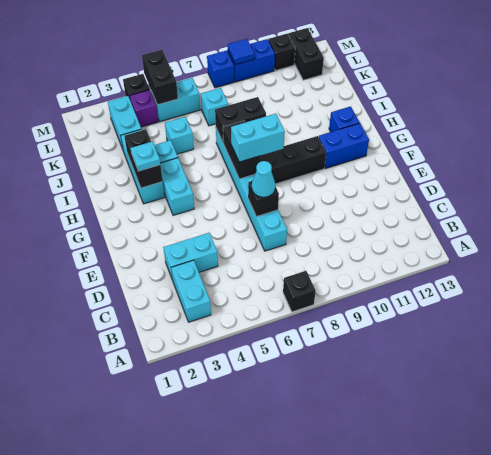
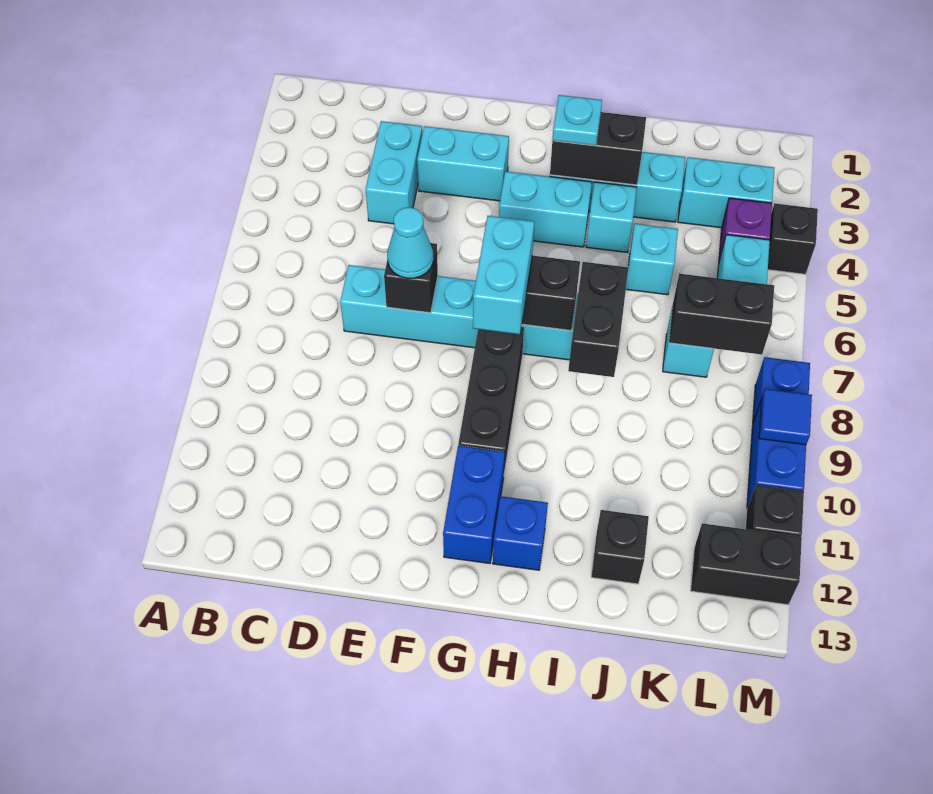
black 1x1 brick [283,271,316,312] -> black 1x1 brick moved to [591,510,649,584]
cyan 1x2 brick [171,260,211,322] -> cyan 1x2 brick moved to [417,126,509,201]
black 1x2 brick [142,50,178,105] -> black 1x2 brick moved to [669,274,774,354]

